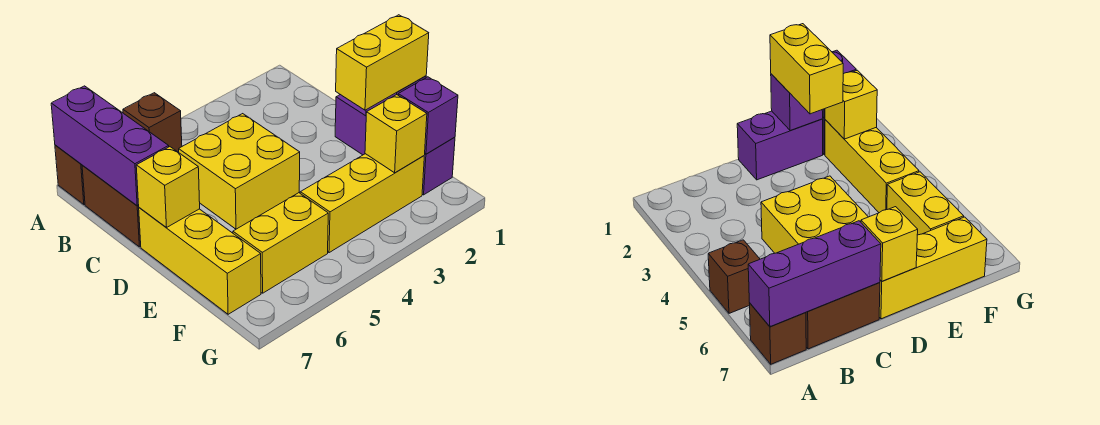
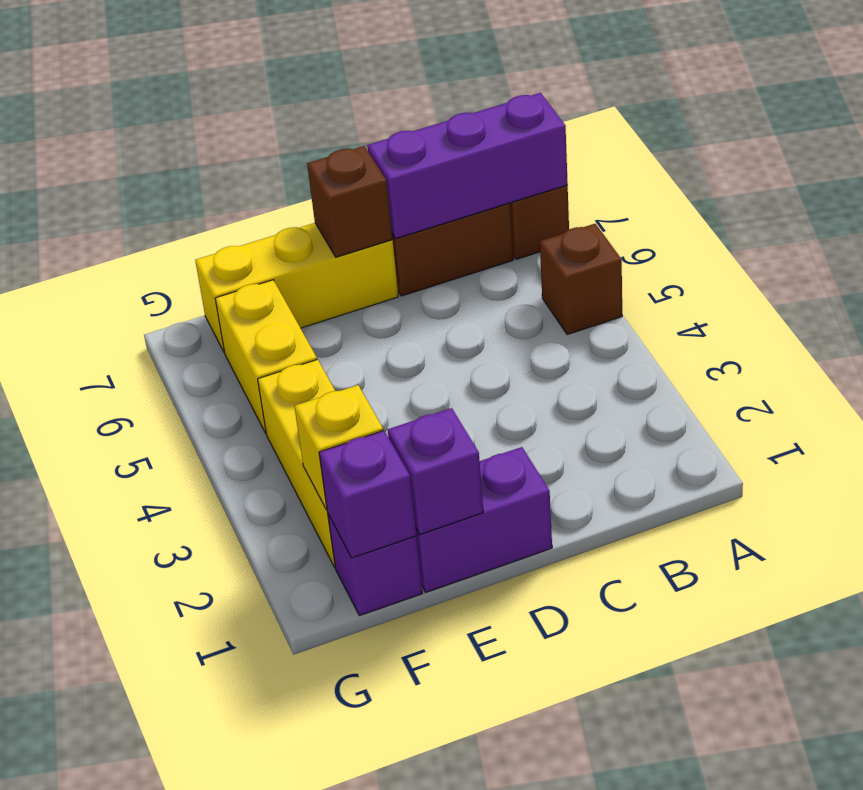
yellow 2x2 brick [179,114,300,229] -> none
yellow 1x1 brick [136,147,200,227] -> brown 1x1 brick [307,146,393,257]
yellow 1x2 brick [336,15,429,110] -> none

